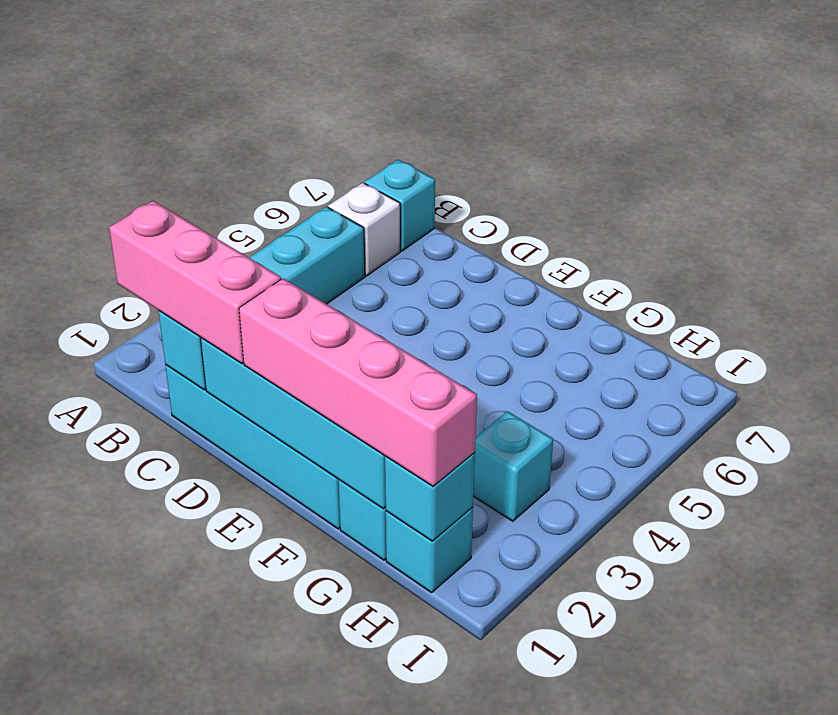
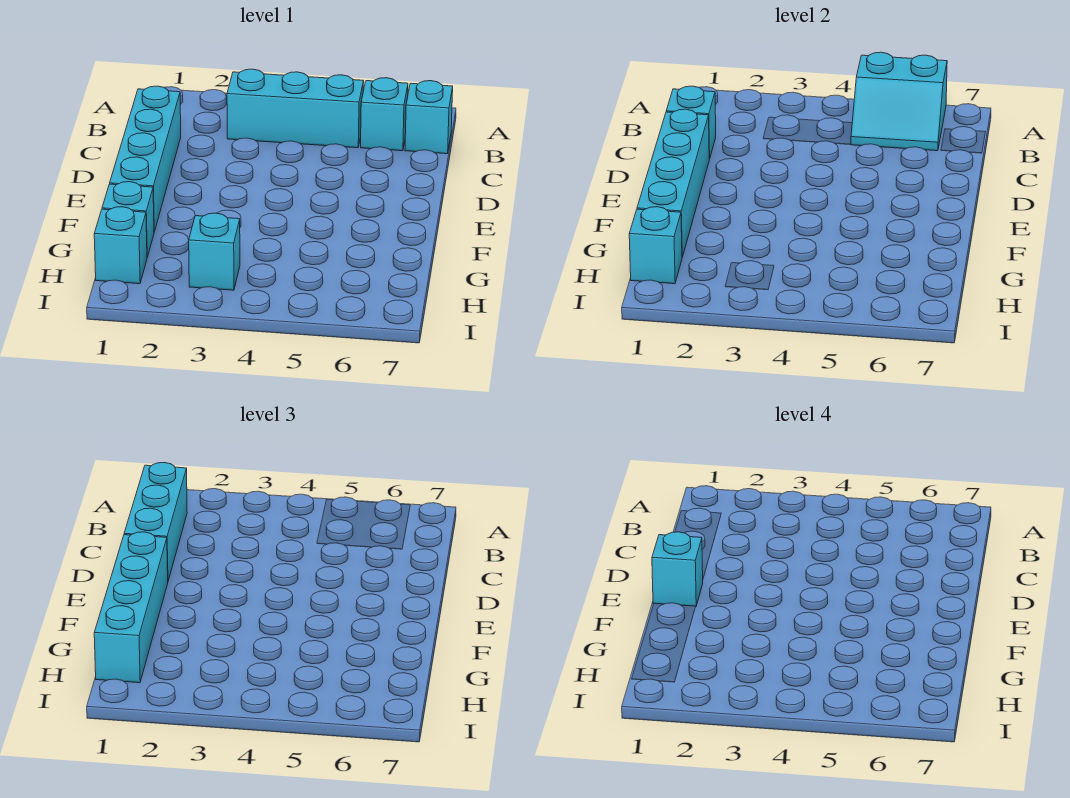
none -> cyan 2x2 slope [851,52,947,151]
pink 1x3 brick [109,201,281,364] -> cyan 1x3 brick [124,463,187,581]
white 1x1 brick [328,183,400,276] -> cyan 1x1 brick [361,78,408,151]
pink 1x4 brick [239,278,477,486] -> cyan 1x4 brick [94,532,168,683]
none -> cyan 1x1 brick [652,532,703,607]

